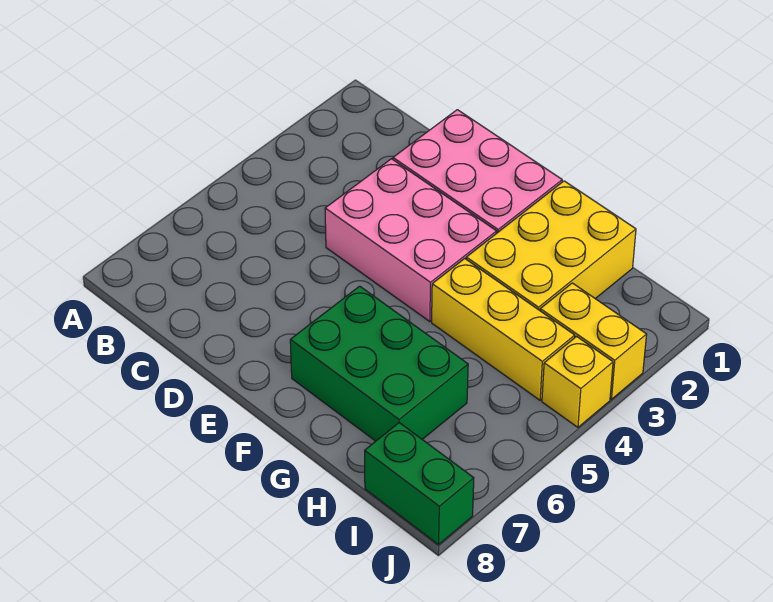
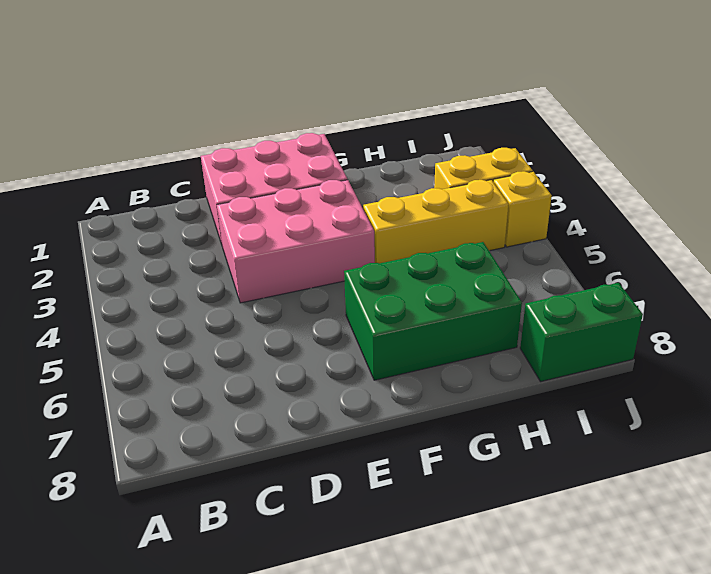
yellow 2x3 brick [466,181,636,310] -> none

